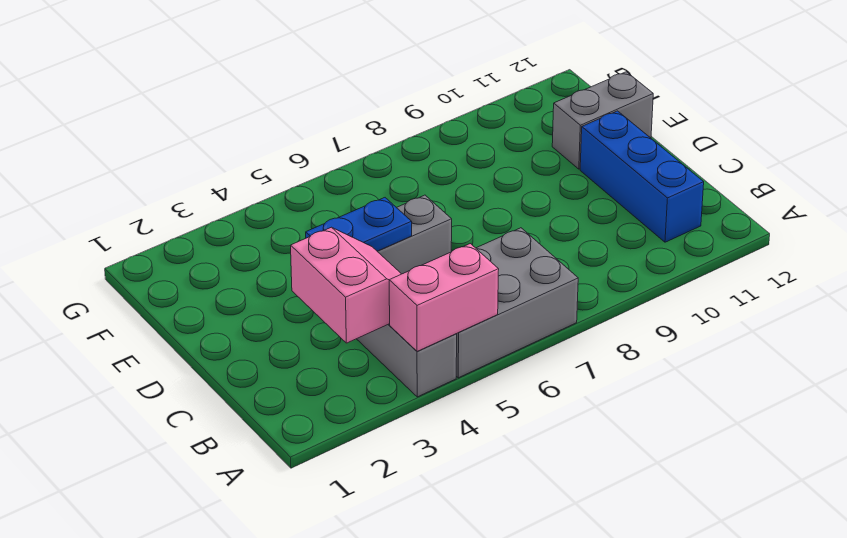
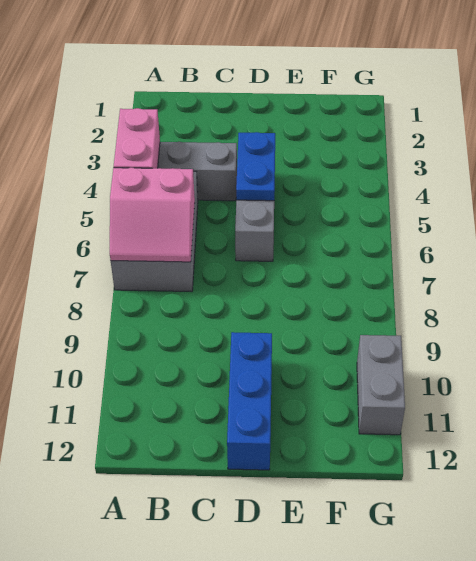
pink 2x2 slope [291,227,401,343] -> pink 2x2 slope moved to [110,168,195,262]
blue 1x3 brick [580,111,704,242] -> blue 1x3 brick turned to [227,332,272,470]
grey 1x2 brick [552,72,653,169] -> grey 1x2 brick moved to [357,335,405,435]

